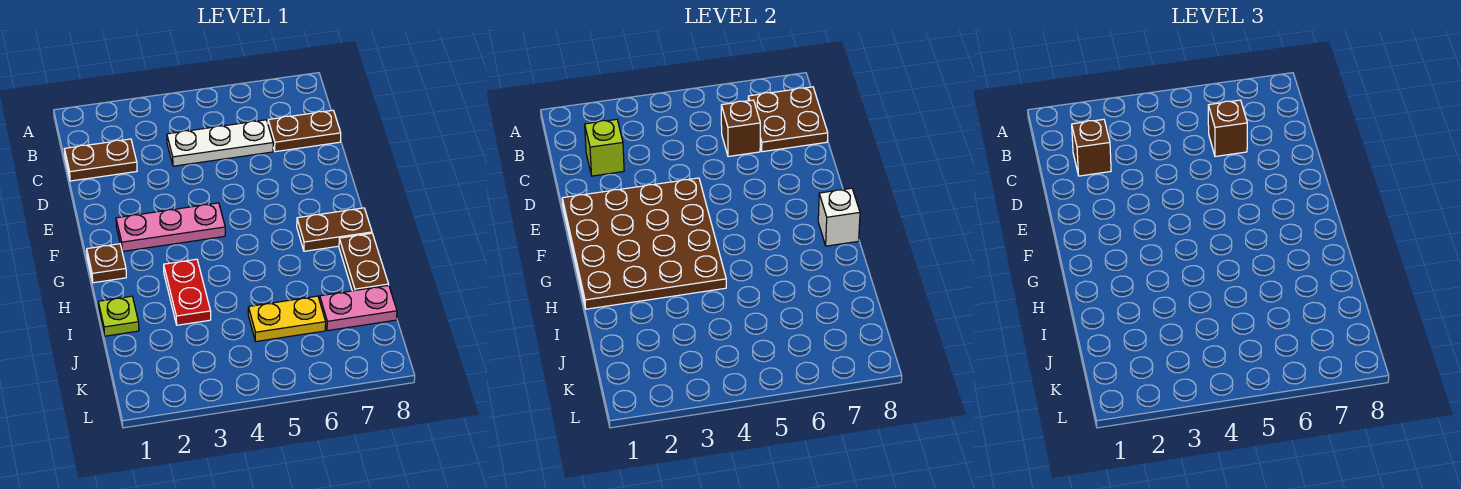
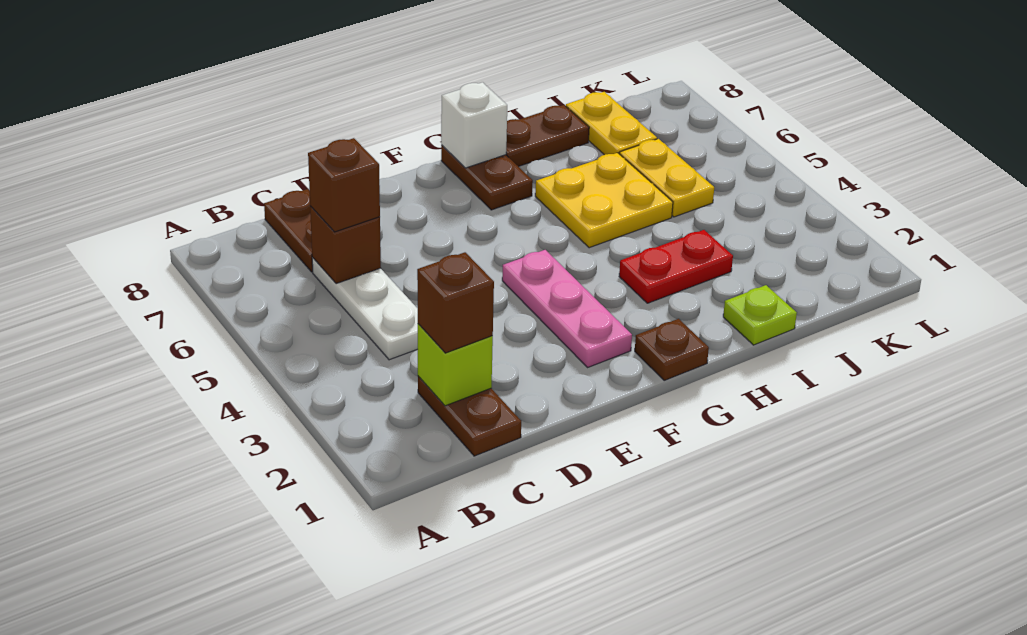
brown 2x2 plate [748,87,828,152] -> none
brown 4x4 plate [562,178,726,309] -> none
none -> yellow 2x2 plate [535,153,673,248]
pink 1x2 plate [320,285,397,331] -> yellow 1x2 plate [566,92,657,155]

